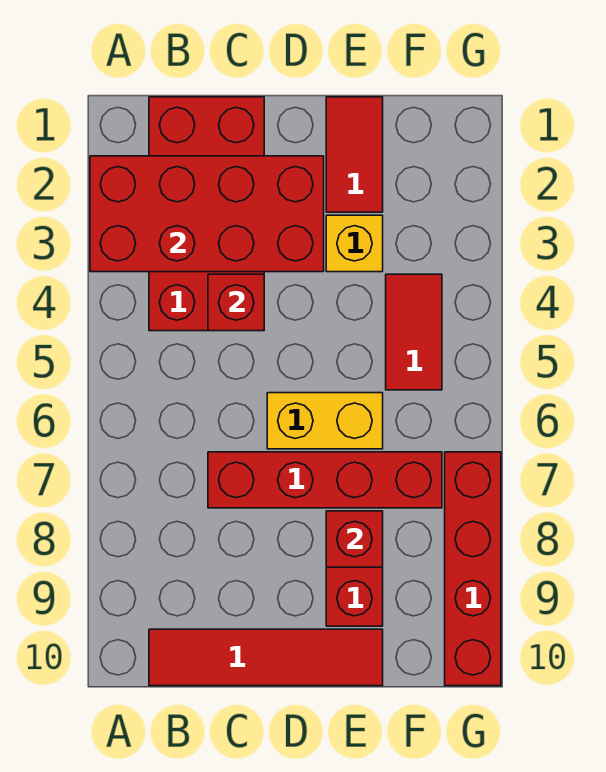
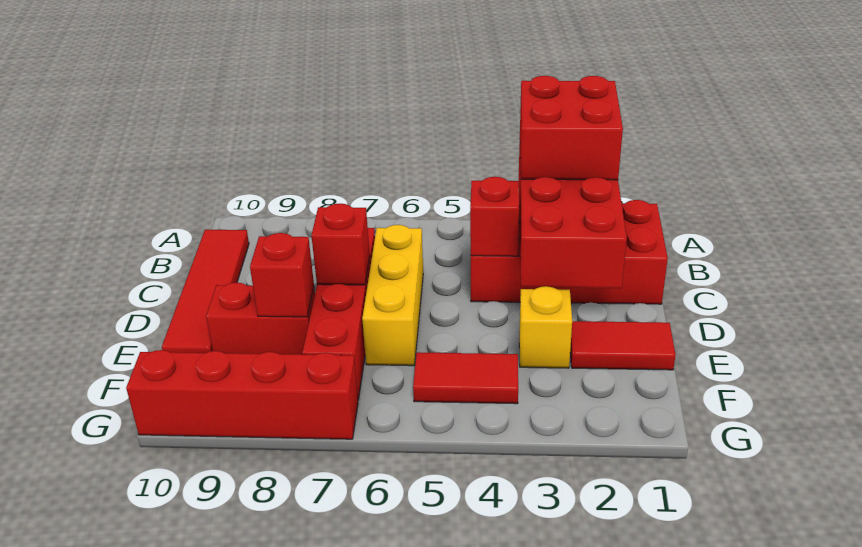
none -> red 2x2 brick [520,76,623,180]
yellow 1x2 brick [267,393,383,449] -> yellow 1x3 brick [362,225,423,366]
none -> red 1x1 brick [311,204,370,285]

